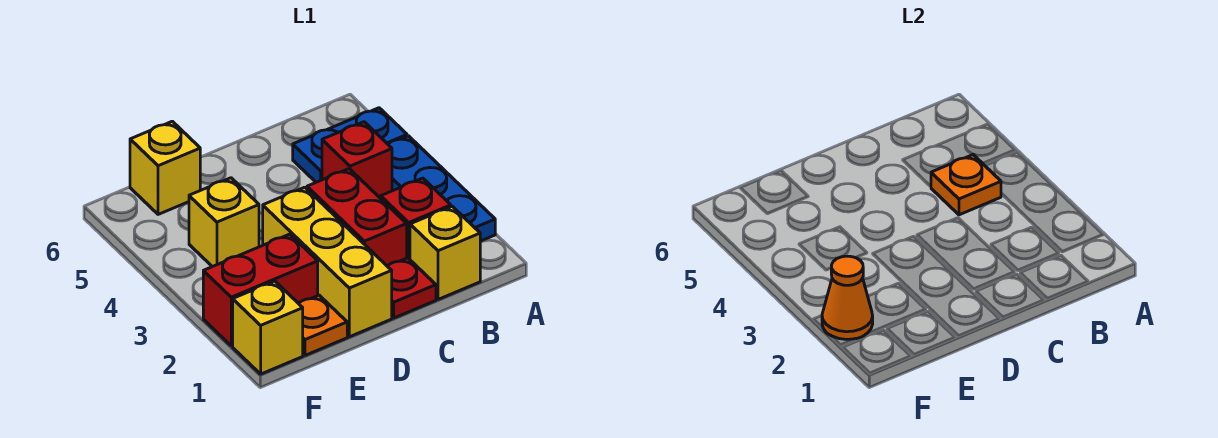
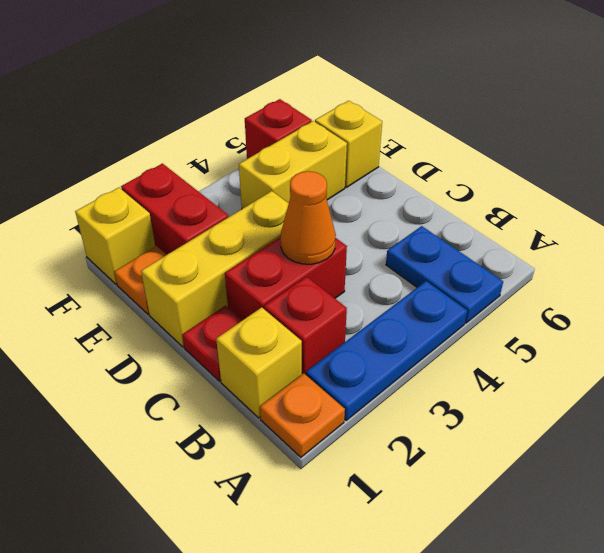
red 1x1 brick [322,122,392,199] -> red 1x1 brick moved to [245,99,312,159]
orange 1x1 plate [931,155,1001,215] -> orange 1x1 plate moved to [260,373,345,457]
yellow 1x1 brick [189,178,259,267] -> yellow 1x2 brick [239,121,347,209]
orange 1x1 cone [822,256,873,339] -> orange 1x1 cone moved to [280,171,336,264]

